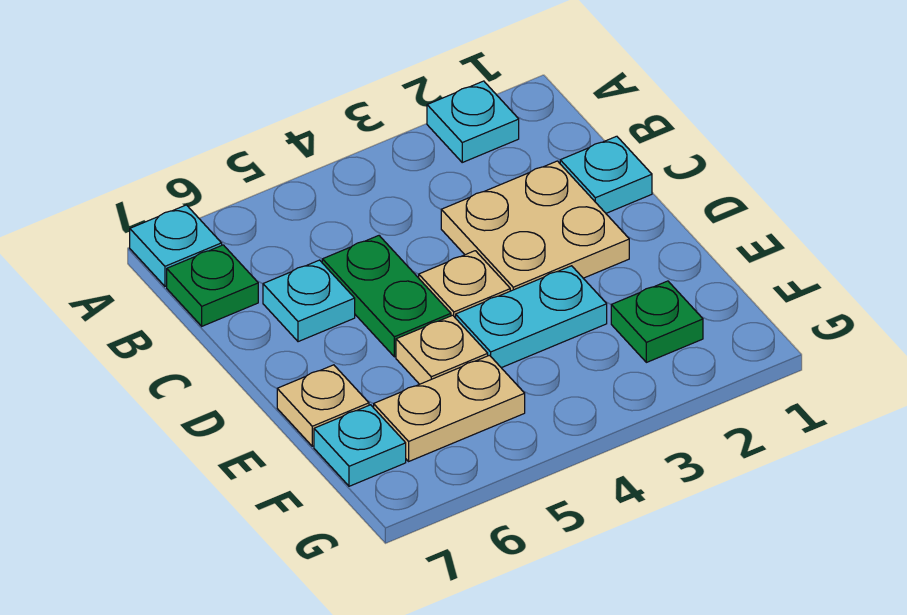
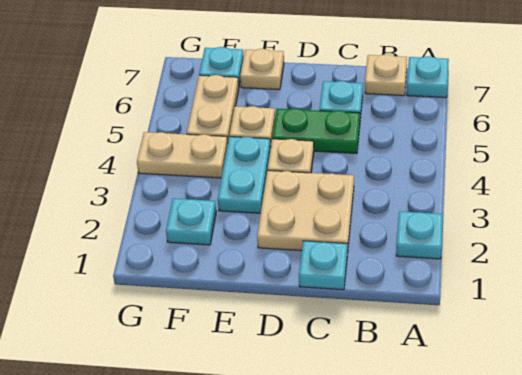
green 1x1 plate [167,245,258,326] -> tan 1x1 plate [365,54,407,96]
green 1x1 plate [611,281,703,362] -> cyan 1x1 plate [166,198,216,245]
none -> tan 1x2 plate [137,132,228,178]

